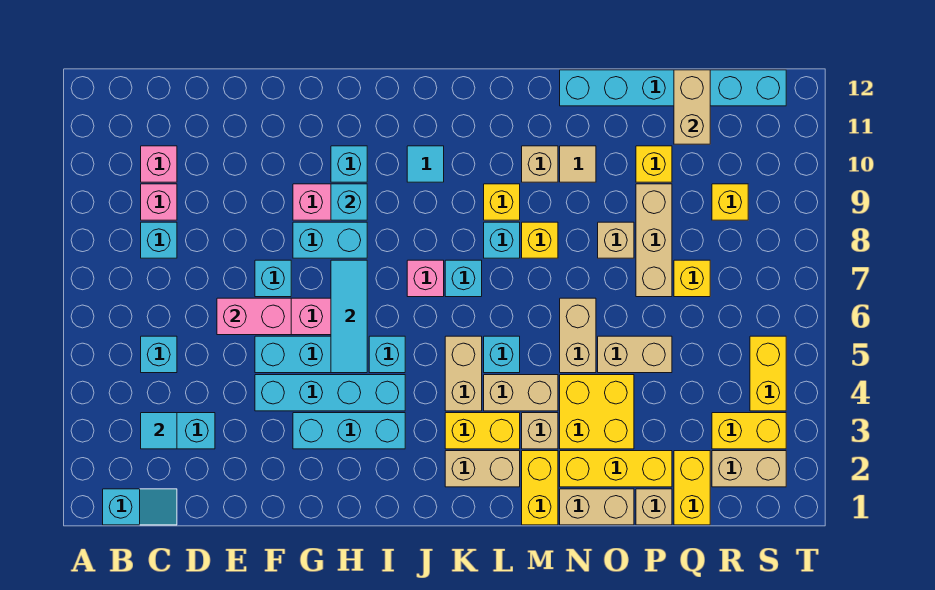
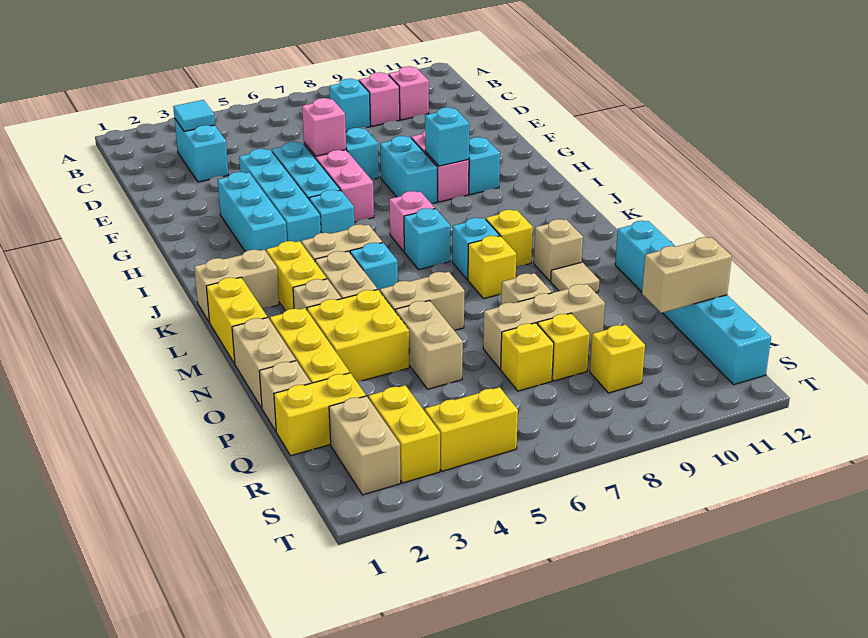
cyan 1x2 slope [103,489,177,525] -> none
cyan 1x1 brick [141,336,177,373] -> none
pink 1x2 brick [217,298,291,335] -> pink 1x1 brick [302,98,346,156]
cyan 1x3 tile [331,260,367,373] -> none
cyan 1x1 tile [407,146,444,182] -> none
tan 1x2 brick [445,451,520,487] -> tan 1x2 brick turned to [194,250,279,322]
yellow 1x2 brick [522,451,558,525] -> yellow 1x2 brick turned to [206,277,267,364]
yellow 1x1 brick [636,146,672,182] -> yellow 1x1 brick moved to [538,313,590,381]

